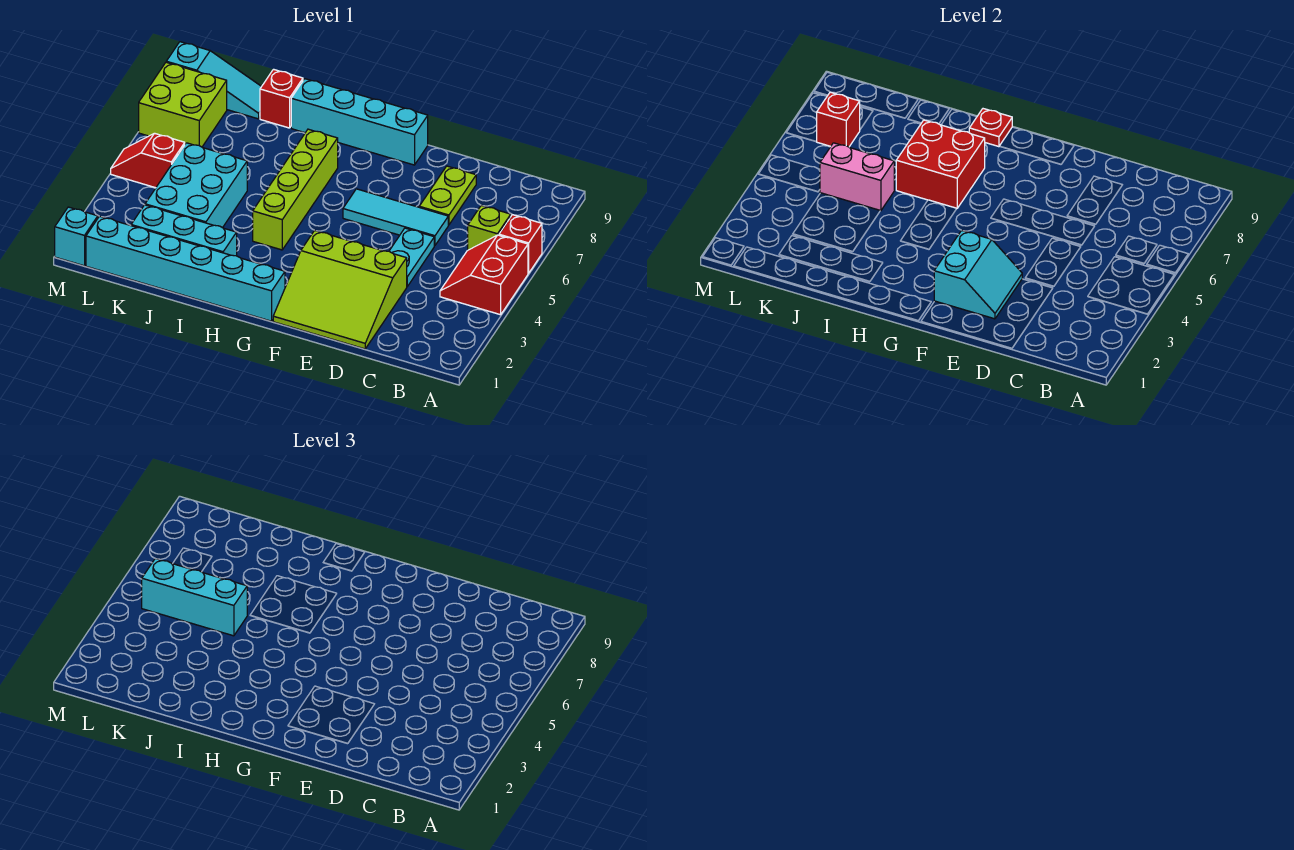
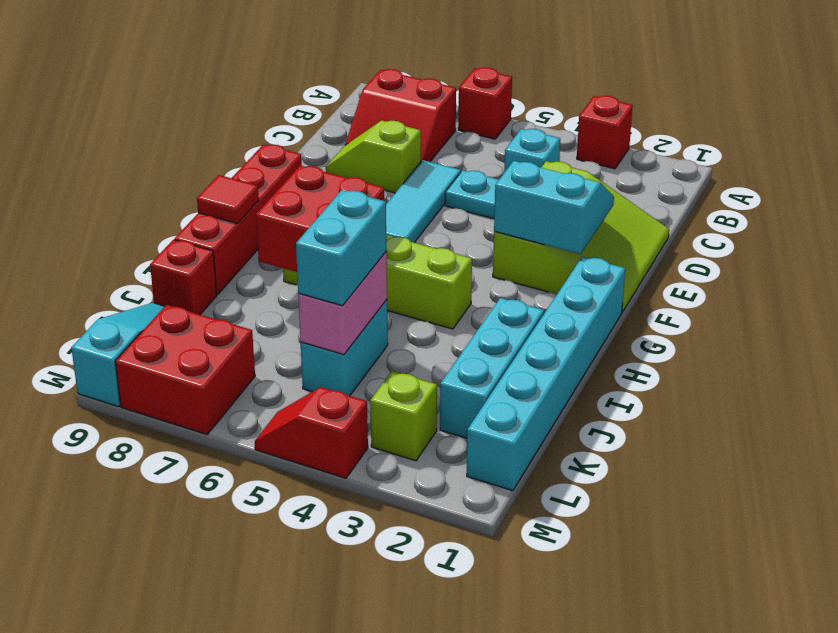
red 2x2 slope [440,235,528,315] -> red 2x2 slope moved to [345,69,456,162]
lime 1x1 brick [468,205,511,250] -> lime 1x1 brick moved to [370,371,437,461]
lime 1x2 plate [419,166,476,225] -> lime 1x2 slope [326,120,421,193]
cyan 1x4 brick [291,79,428,165] -> red 1x4 brick [175,144,302,295]
red 1x1 plate [969,109,1012,147] -> red 1x1 tile [197,175,259,223]
cyan 2x3 brick [145,143,247,228] -> cyan 1x2 brick [301,300,388,396]
cyan 1x3 brick [142,559,247,636] -> cyan 1x2 brick [296,190,386,306]
red 1x2 slope [111,133,185,188] -> red 1x2 slope turned to [255,387,368,478]
lime 2x2 brick [139,62,227,147] -> red 2x2 brick [115,305,255,434]
red 1x1 brick [817,92,860,147] -> red 1x1 brick moved to [577,96,633,169]
cyan 1x1 brick [55,207,98,266] -> cyan 1x1 brick moved to [504,129,560,172]

